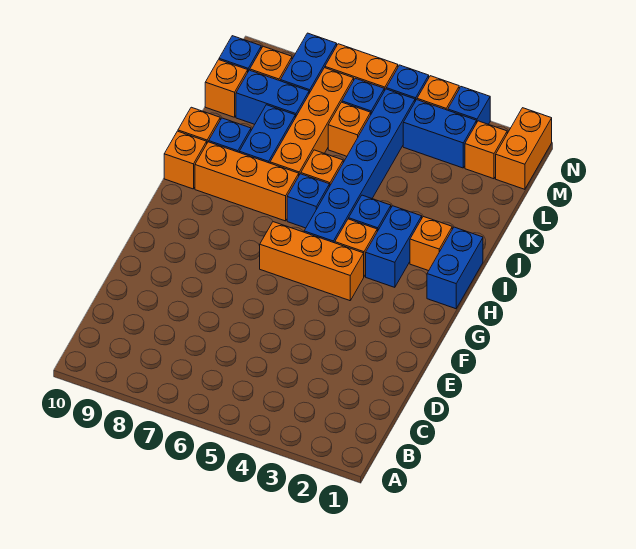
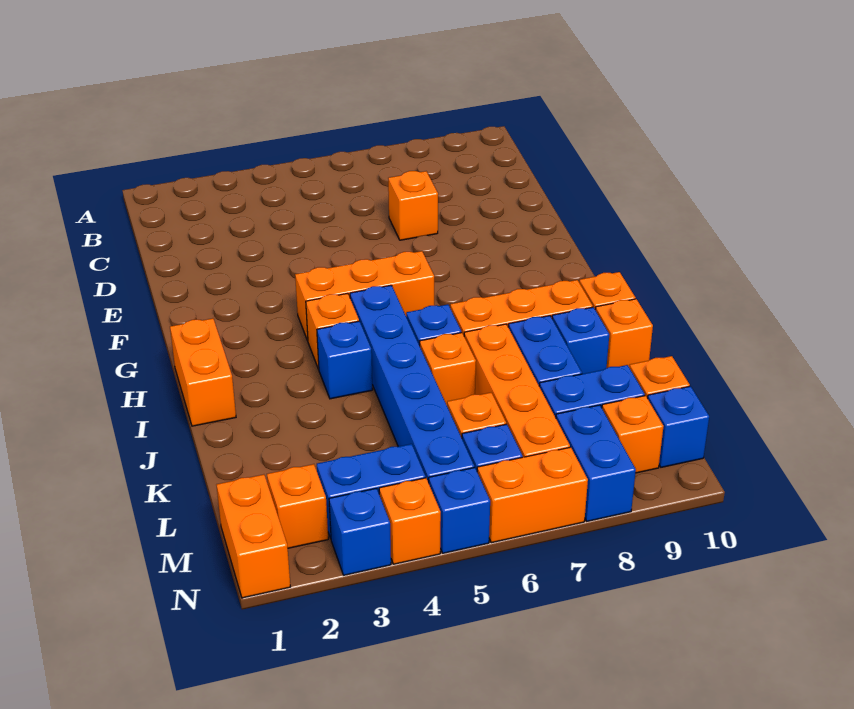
blue 1x2 brick [427,227,483,309] -> orange 1x2 brick [170,318,236,426]
blue 1x2 brick [366,206,422,287] -> none
orange 1x1 brick [410,216,452,271] -> orange 1x1 brick moved to [388,171,438,240]

